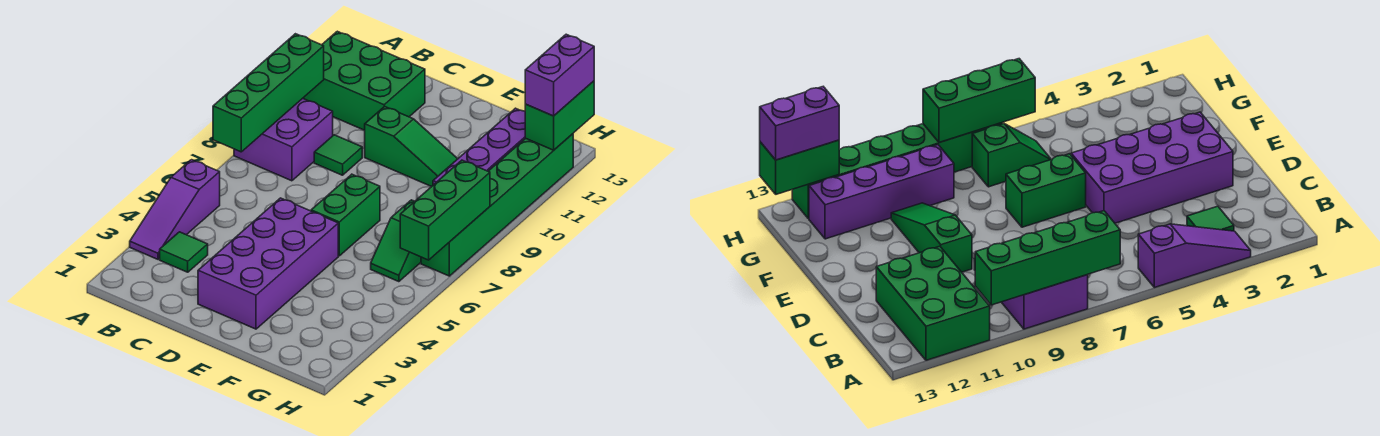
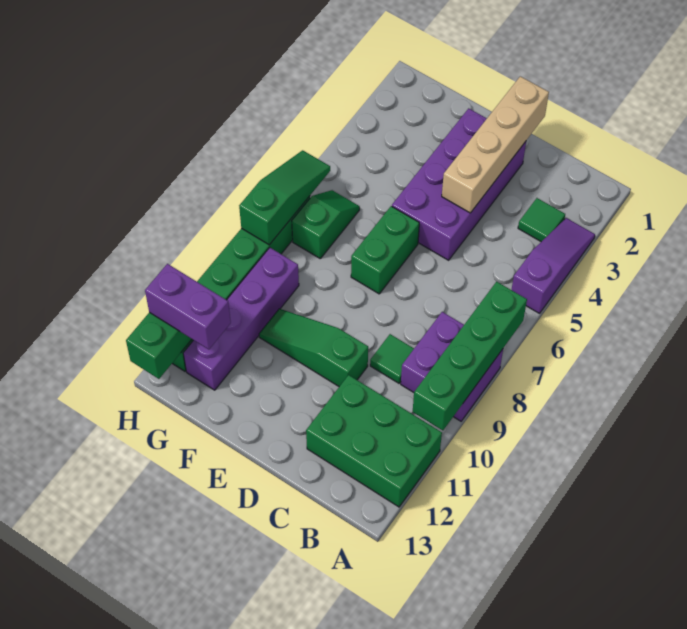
none -> tan 1x4 brick [442,76,549,213]
green 1x3 brick [400,160,490,260] -> green 1x3 slope [239,150,330,245]
purple 1x2 brick [525,34,594,116] -> purple 1x2 brick turned to [145,264,231,349]

